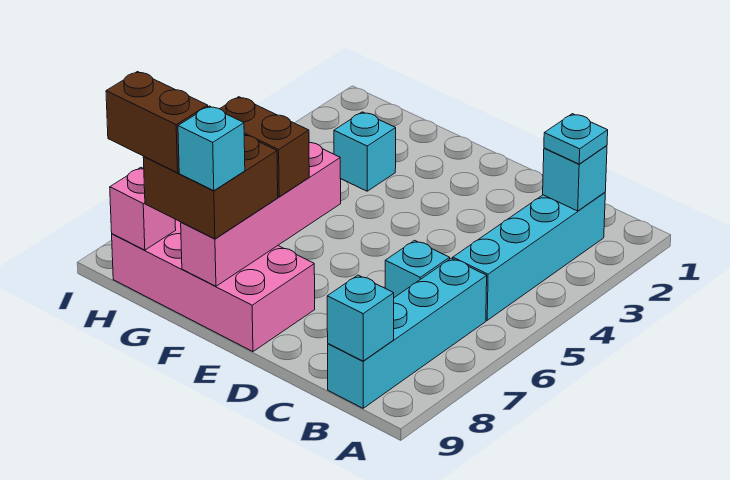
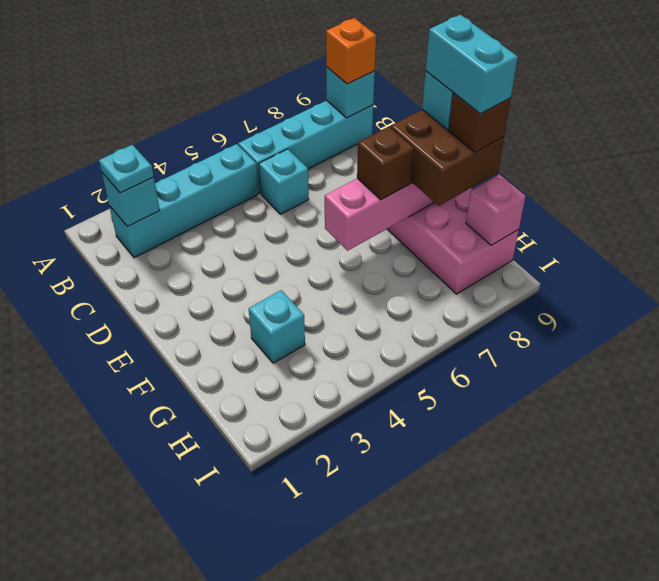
none -> orange 1x1 brick [326,18,376,84]
brown 1x2 brick [220,97,309,197] -> brown 1x1 brick [357,127,414,200]
none -> cyan 1x2 brick [426,15,518,114]
brown 1x2 brick [106,72,208,173] -> brown 1x1 brick [449,93,511,152]

